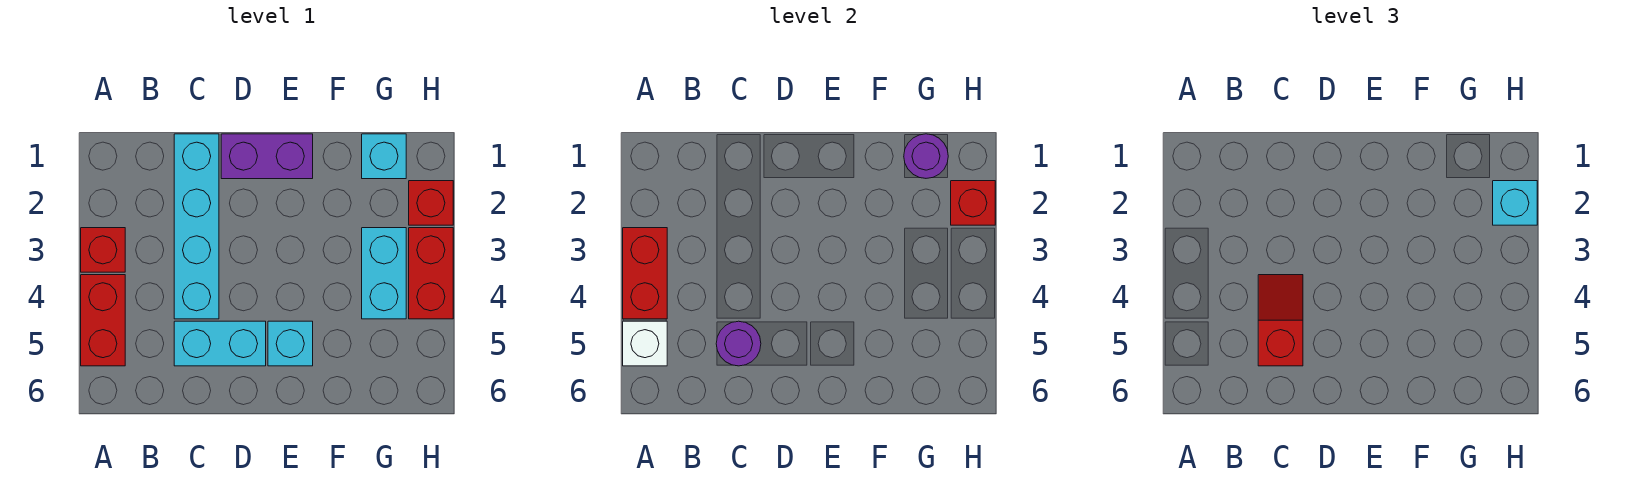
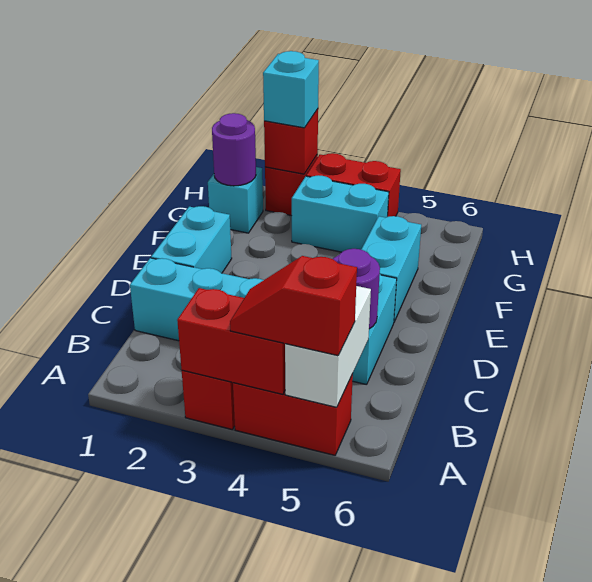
white 1x1 brick [623,321,667,366] -> white 1x2 brick [285,286,371,407]
red 1x2 slope [1258,275,1303,366] -> red 1x2 slope moved to [230,256,357,356]
purple 1x2 brick [221,134,313,179] -> cyan 1x2 brick [151,206,232,273]
cyan 1x1 brick [268,321,313,366] -> cyan 1x2 brick [361,216,421,322]

